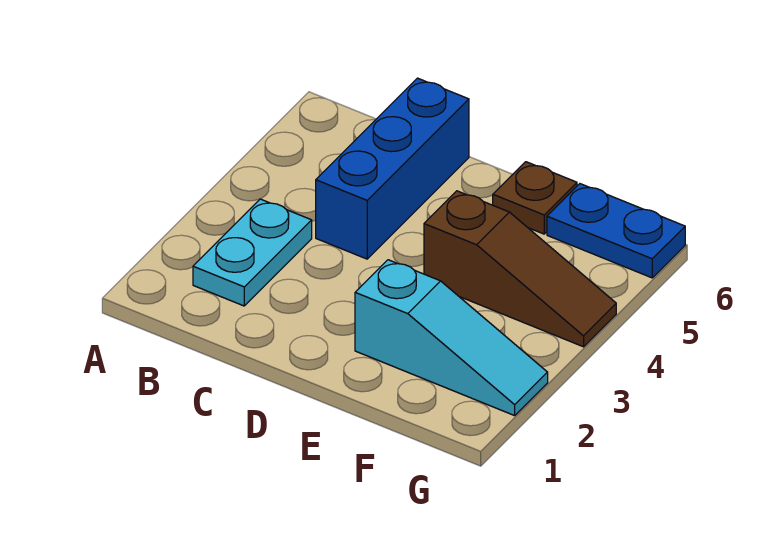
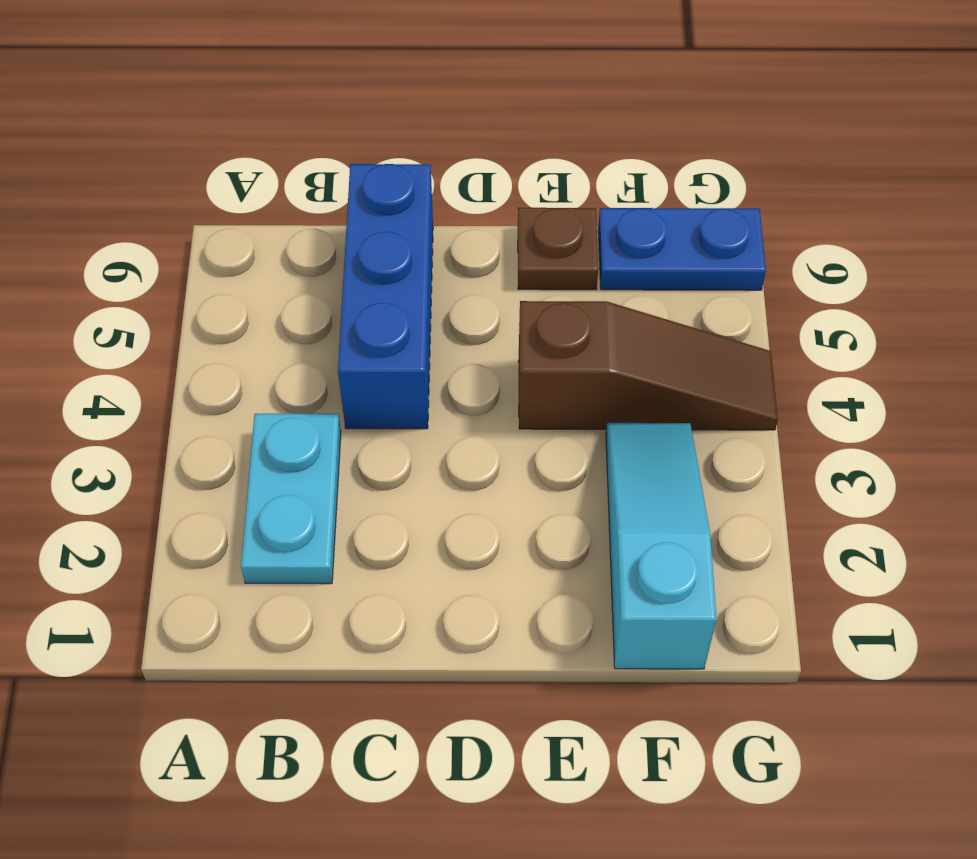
cyan 1x3 slope [355,260,548,416] -> cyan 1x3 slope turned to [606,423,716,669]

